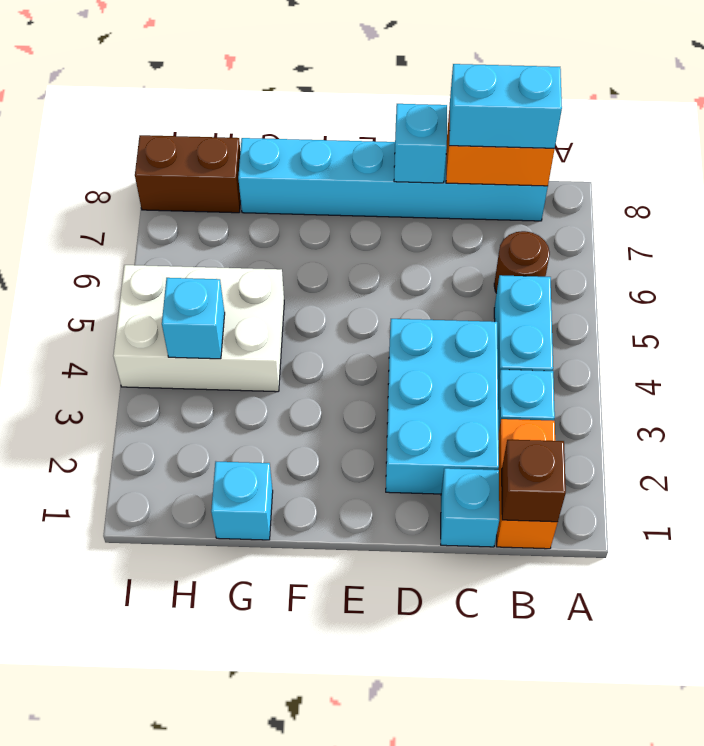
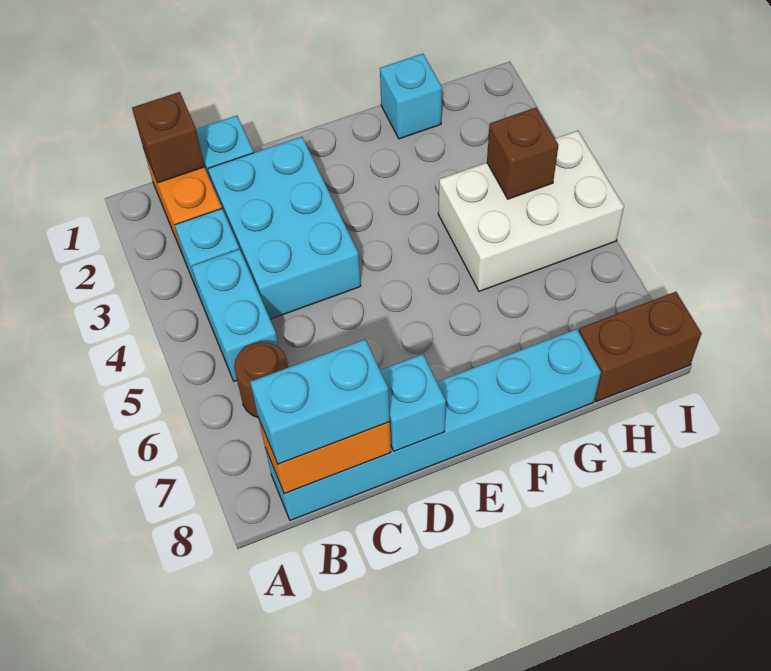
cyan 1x1 brick [162,278,225,359] -> brown 1x1 brick [487,108,558,199]

